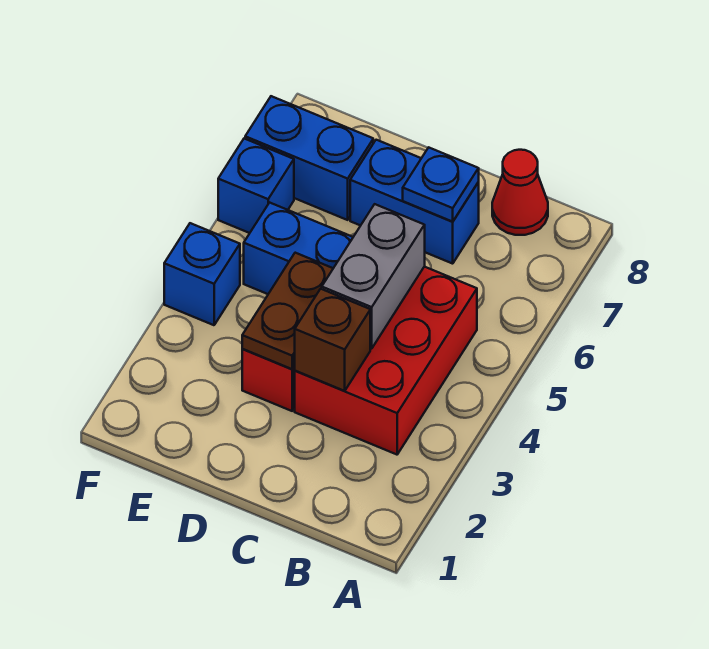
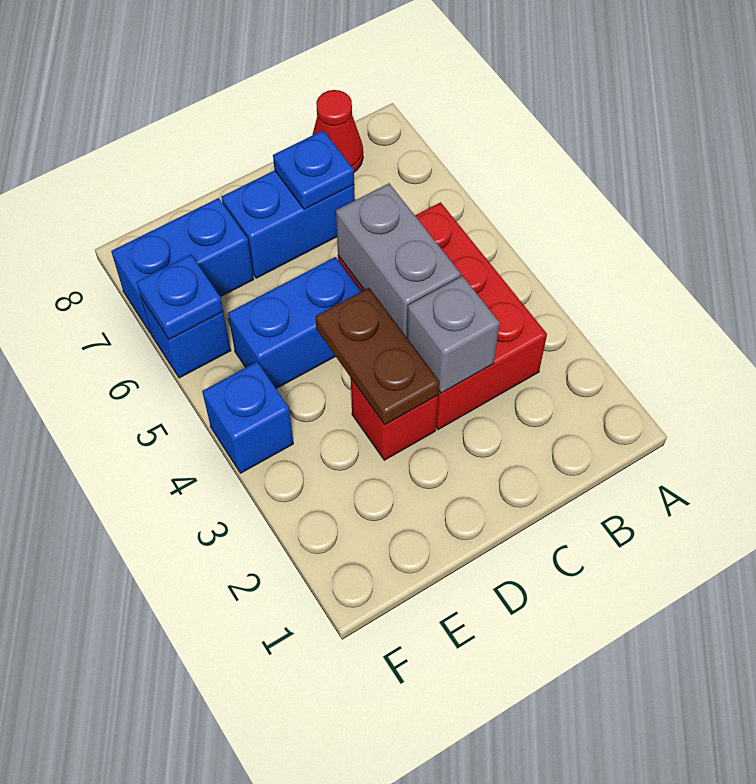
brown 1x1 brick [295,289,370,391] -> grey 1x1 brick [407,276,500,393]
none -> blue 1x1 plate [137,254,223,339]

